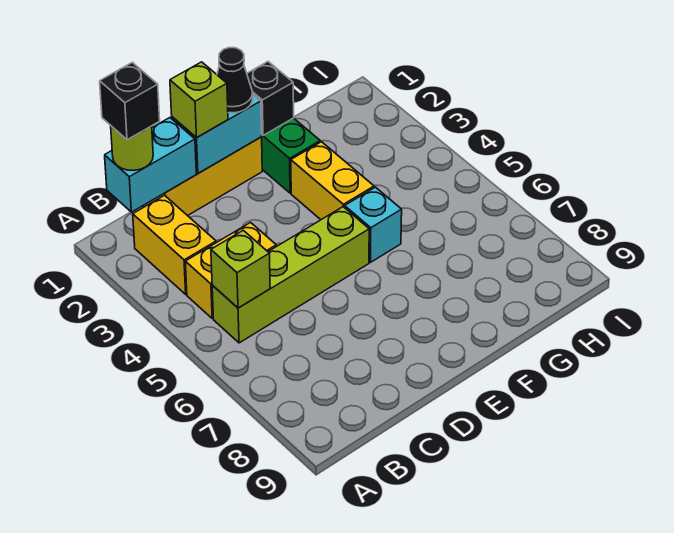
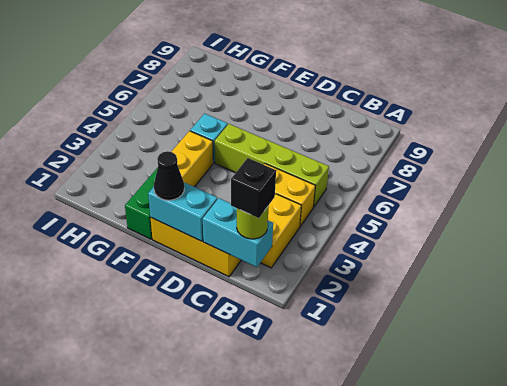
lime 1x1 brick [211,230,270,308] -> none
lime 1x1 brick [170,62,228,138] -> none
black 1x1 brick [247,62,294,135] -> none

